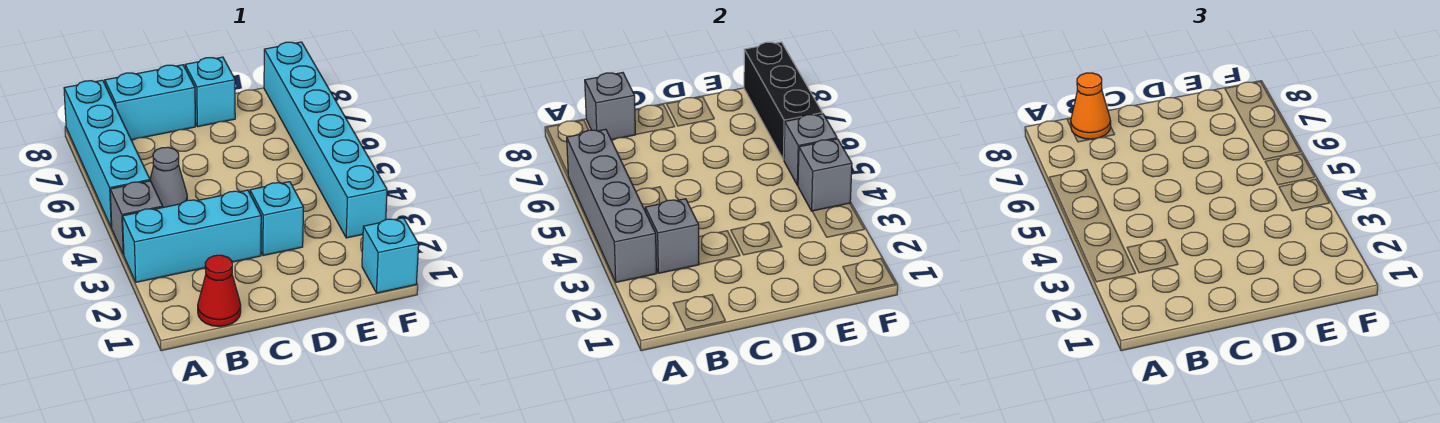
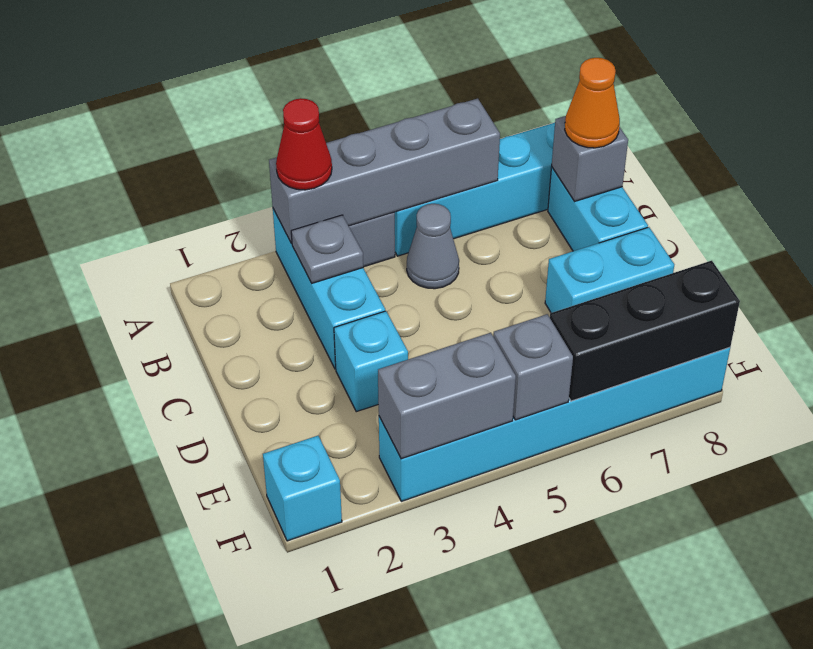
red 1x1 cone [198,255,241,326] -> red 1x1 cone moved to [276,98,332,190]
grey 1x1 brick [645,199,699,273] -> grey 1x1 plate [291,215,363,283]
cyan 1x1 brick [185,57,235,127] -> cyan 1x2 brick [545,227,674,313]
grey 1x1 brick [798,139,852,211] -> grey 1x2 brick [378,333,516,459]

